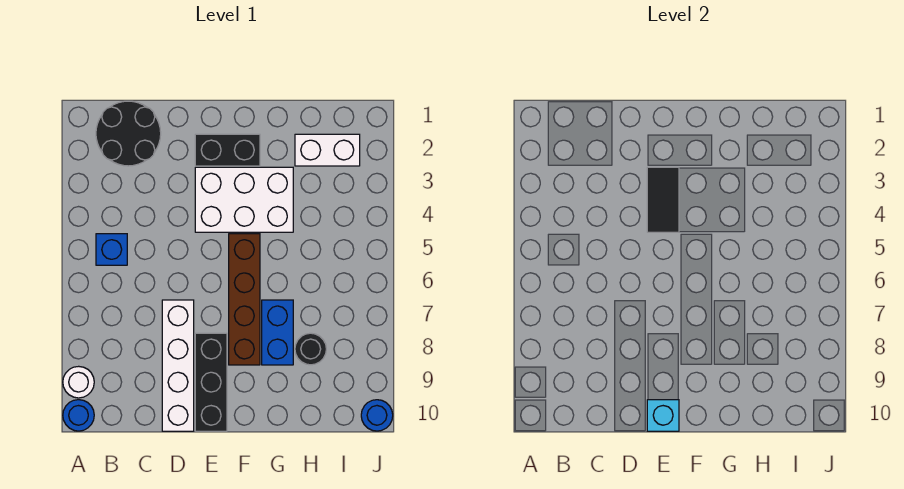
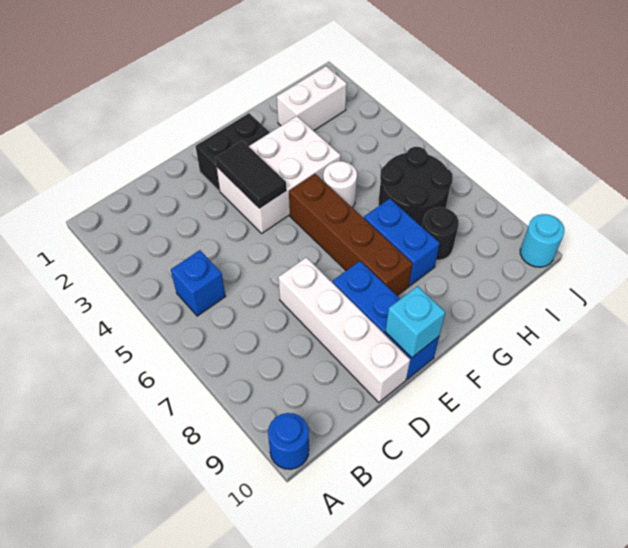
white 1x1 round brick [63,366,94,398] -> white 1x1 round brick moved to [323,161,357,208]
black 2x2 round brick [96,101,161,166] -> black 2x2 round brick moved to [378,147,453,227]
black 1x3 brick [195,333,227,431] -> blue 1x3 brick [333,261,439,379]
blue 1x1 round brick [361,400,393,431] -> cyan 1x1 round brick [520,214,564,267]

